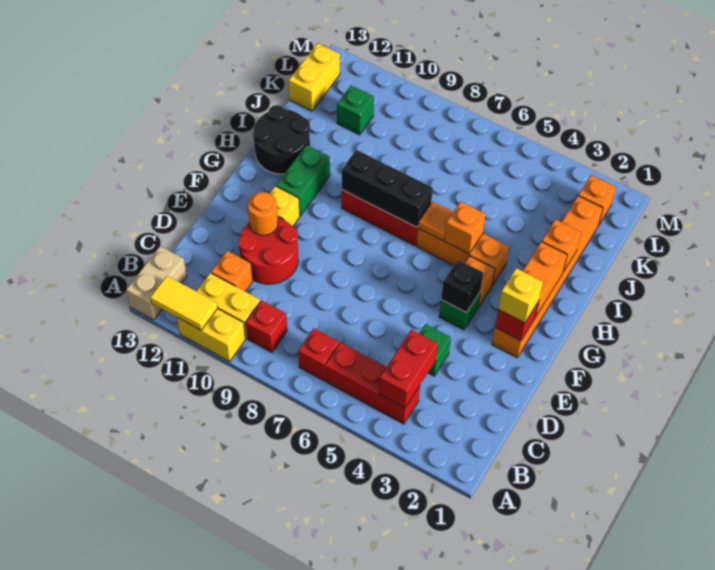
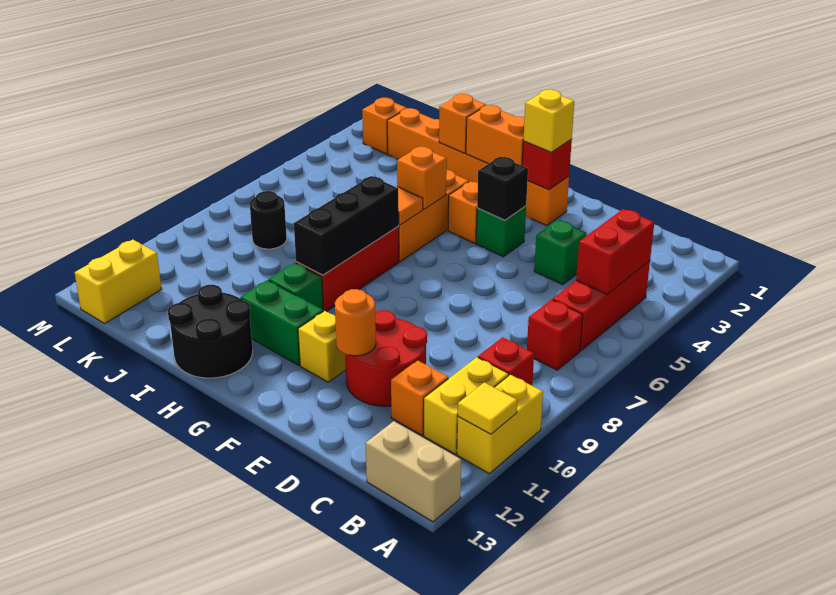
yellow 1x2 tile [150,276,218,330] -> yellow 1x1 tile [458,382,517,434]
red 1x2 brick [379,330,438,408] -> red 1x2 brick turned to [576,209,654,294]
none -> black 1x1 round brick [250,191,287,249]
green 1x1 brick [337,86,374,135] -> green 1x1 brick moved to [269,263,323,309]
yellow 1x2 brick [289,43,340,111] -> yellow 1x2 brick turned to [75,239,162,323]

